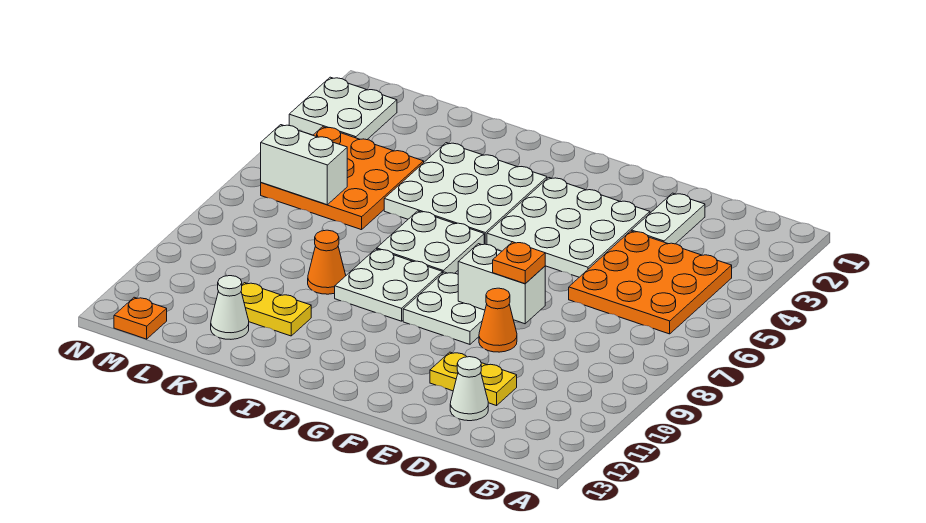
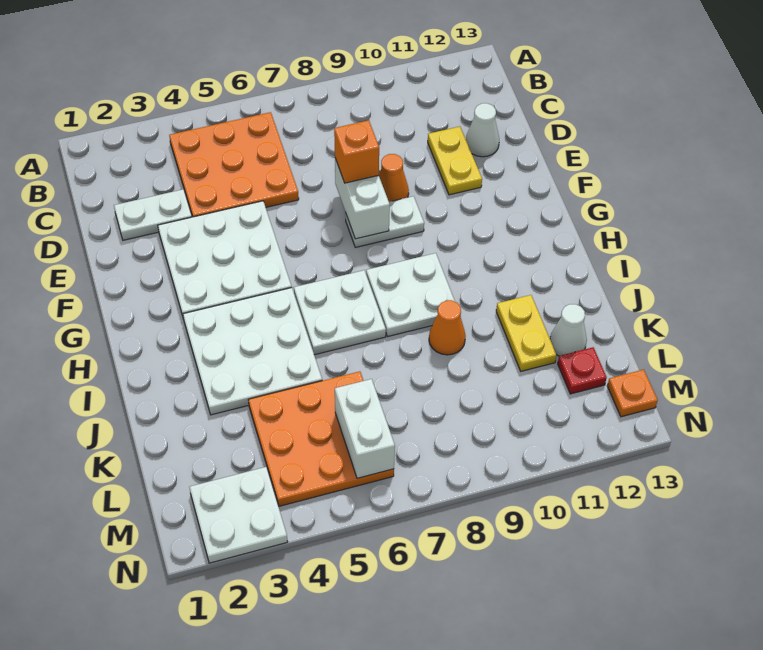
orange 1x1 plate [493,242,545,284] -> orange 1x1 brick [334,120,379,183]
white 2x2 plate [403,272,485,344] -> white 1x2 plate [345,196,424,247]
none -> red 1x1 plate [558,347,607,394]

